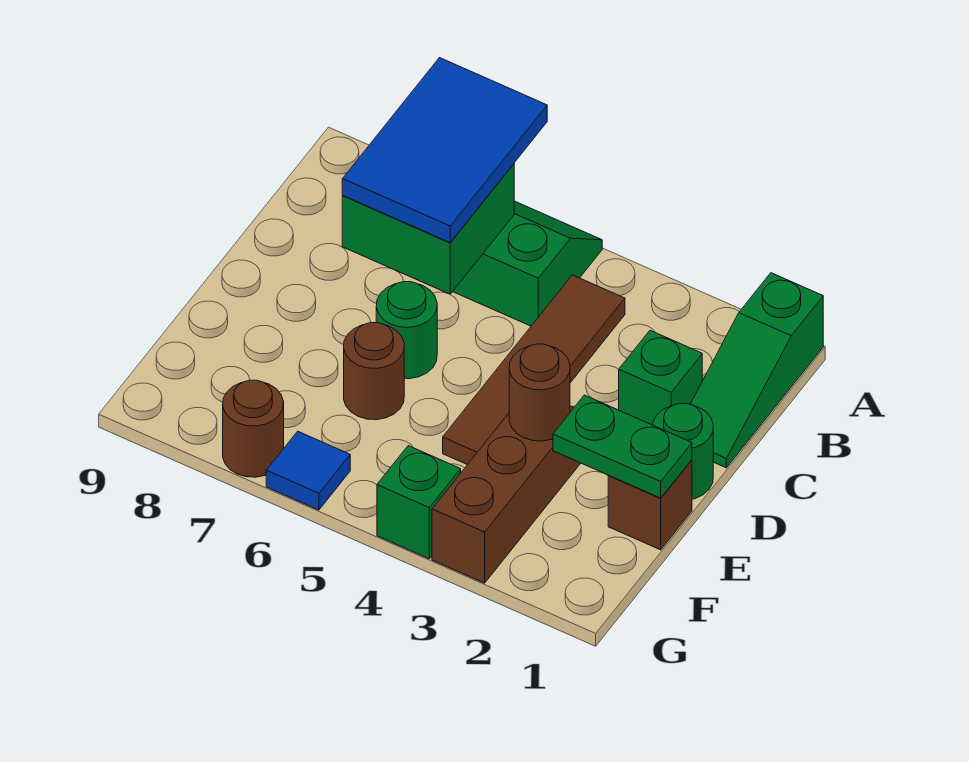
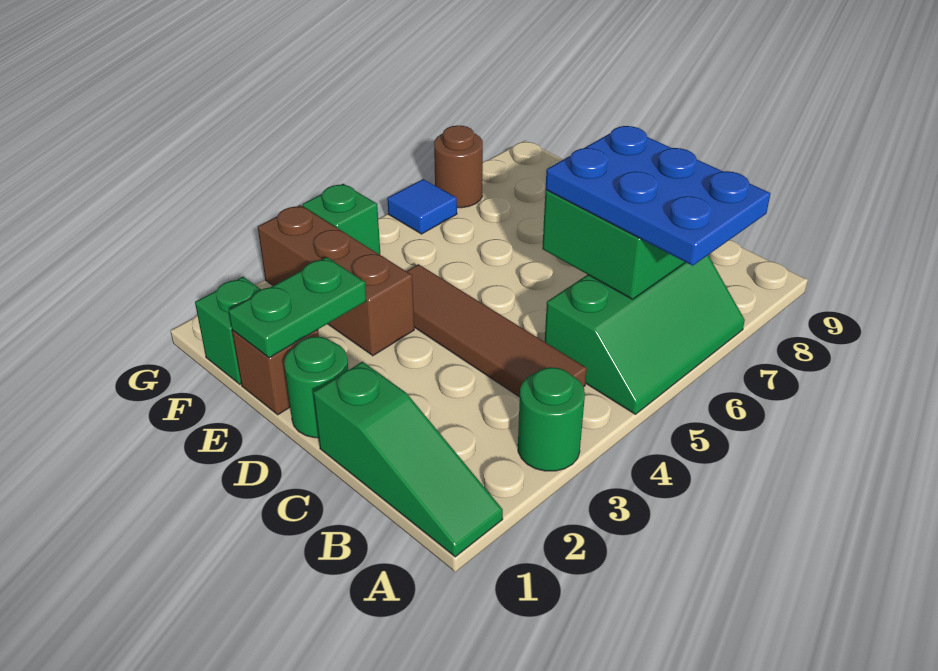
green 1x3 slope [690,273,823,468] -> green 1x3 slope turned to [313,362,503,557]
blue 2x3 tile [342,58,547,242] -> blue 2x3 plate [546,126,771,266]
green 1x1 brick [619,331,702,425] -> green 1x1 brick moved to [195,277,261,384]
green 1x1 round brick [376,282,437,379] -> green 1x1 round brick moved to [518,367,585,471]
brown 1x1 round brick [509,344,570,441] -> none
brown 1x1 round brick [344,323,404,420] -> none

